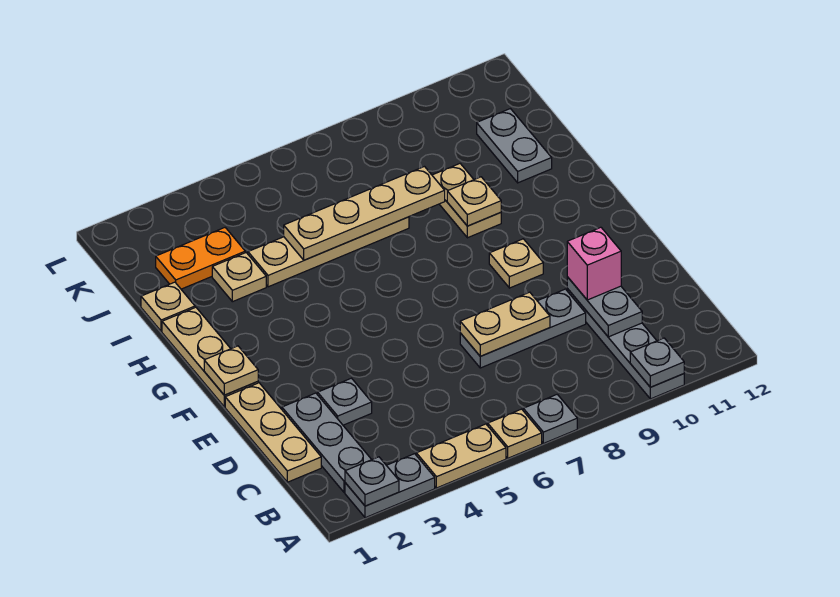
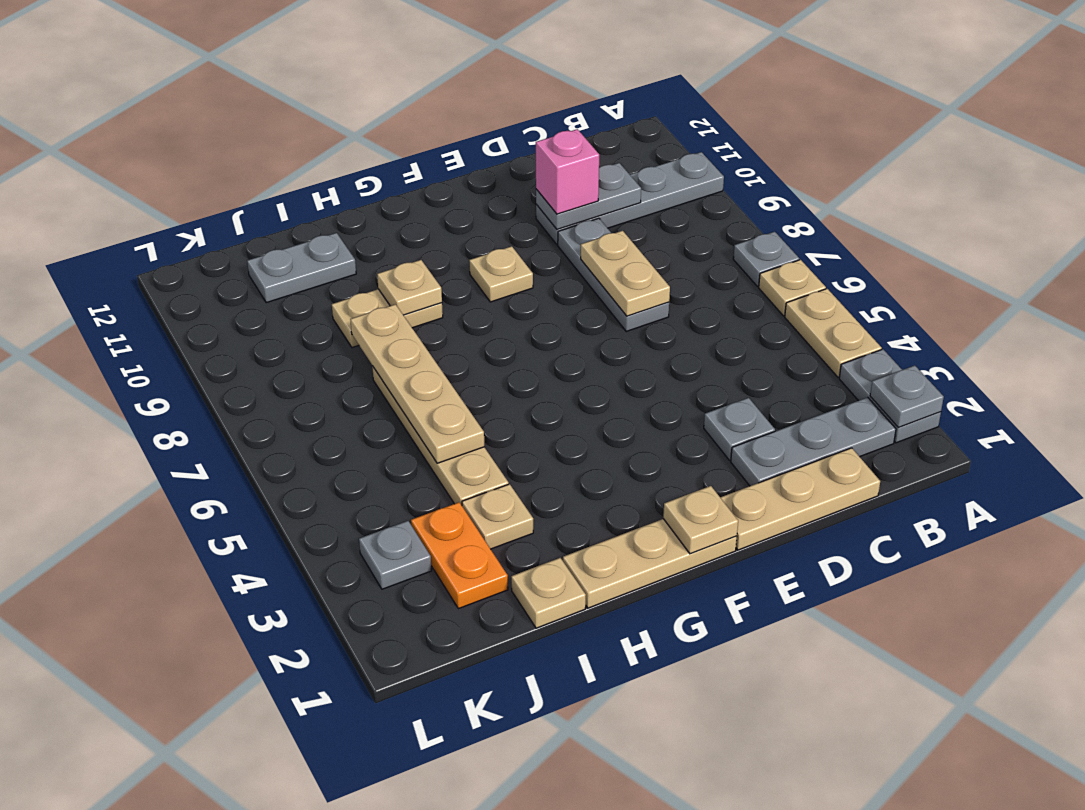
grey 1x1 plate [630,338,684,387] -> grey 1x1 plate moved to [359,521,432,589]

